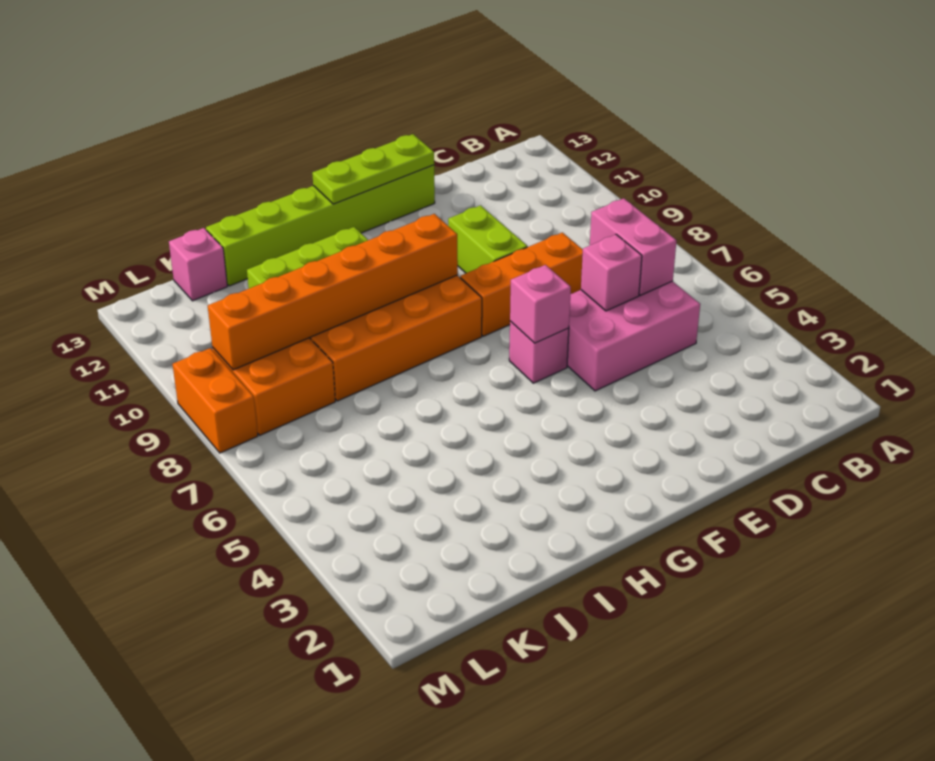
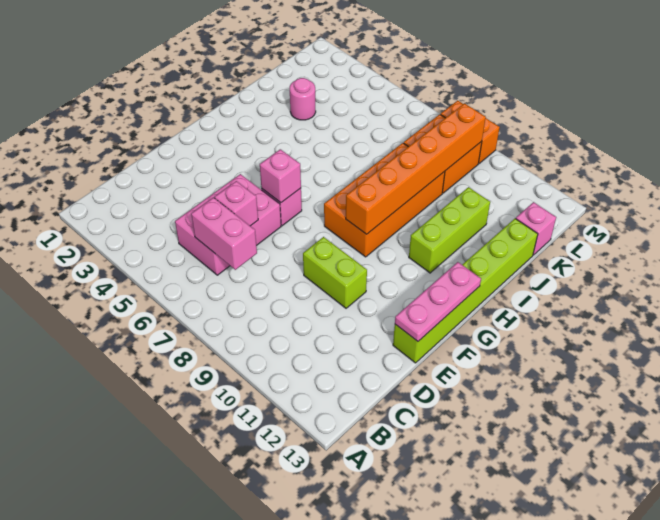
orange 1x3 brick [460,233,583,336] -> none
lime 1x3 plate [312,134,434,204] -> pink 1x3 plate [395,262,481,341]
none -> pink 1x1 round brick [290,78,316,120]

